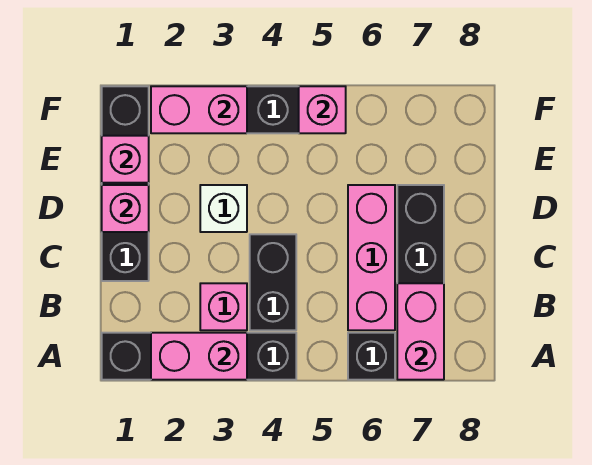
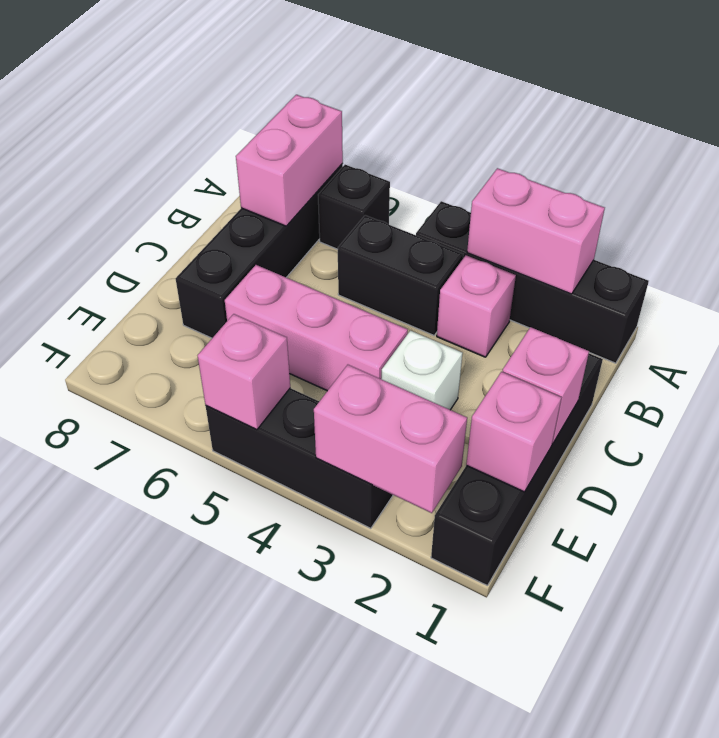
black 1x2 brick [250,234,296,330] -> black 1x2 brick turned to [338,215,463,335]
pink 1x3 brick [348,185,395,330] -> pink 1x3 brick turned to [225,265,408,391]

